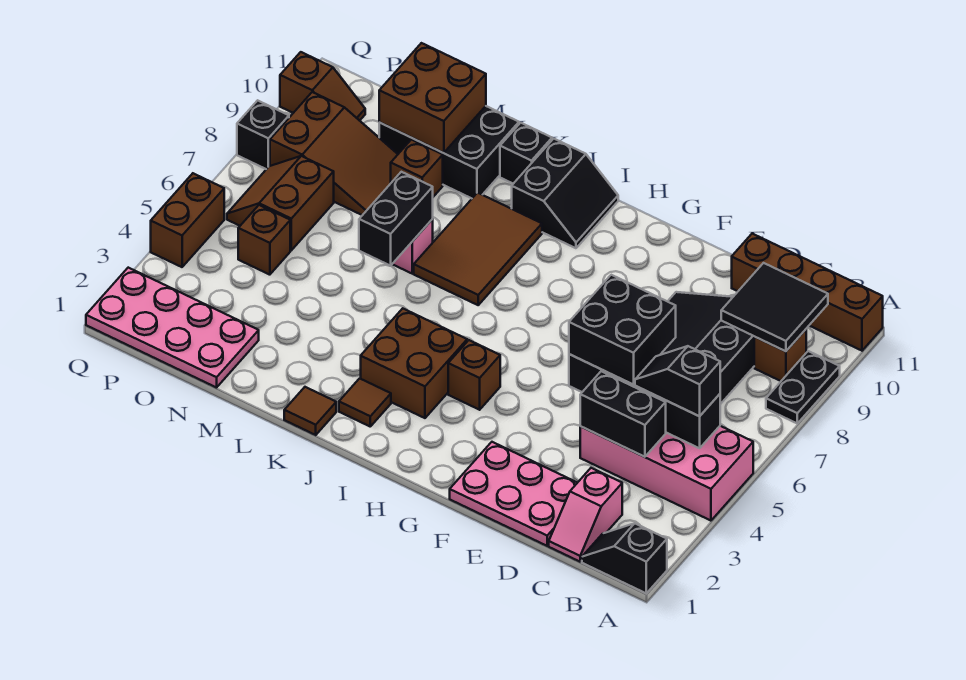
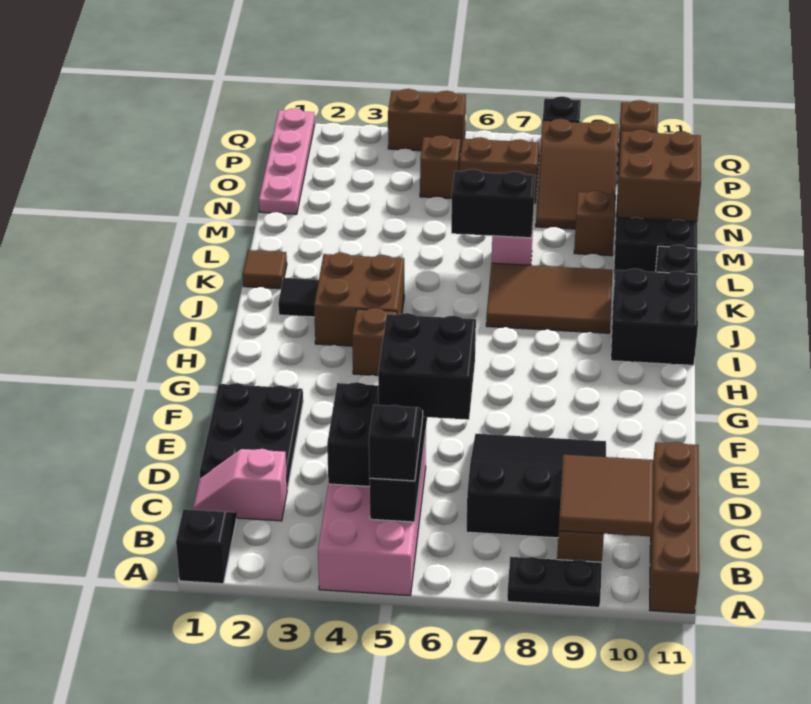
black 2x2 tile [721,263,828,351] -> brown 2x2 tile [559,455,654,536]
pink 2x3 plate [450,442,577,546] -> black 2x3 plate [199,383,303,489]
black 2x2 slope [512,139,618,248] -> black 2x2 brick [611,269,698,365]
brown 1x1 tile [339,378,391,426] -> black 1x1 tile [278,278,319,317]
pink 2x4 plate [86,268,259,388] -> pink 1x4 plate [259,108,315,214]

